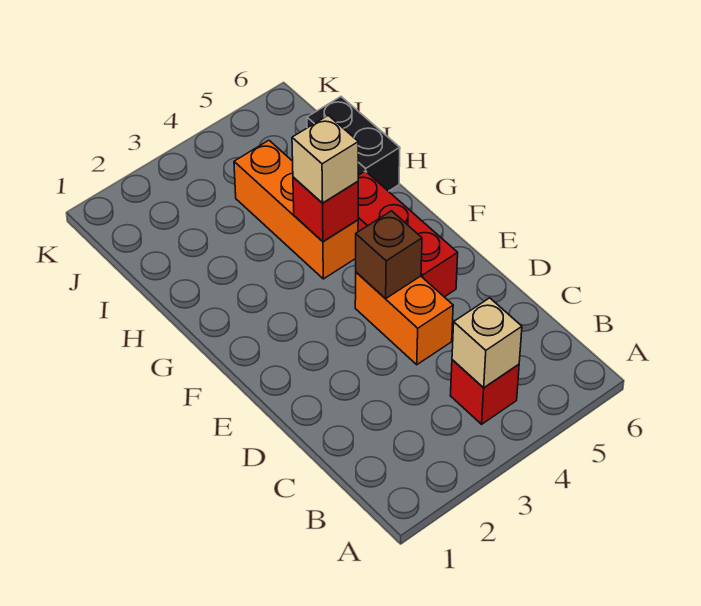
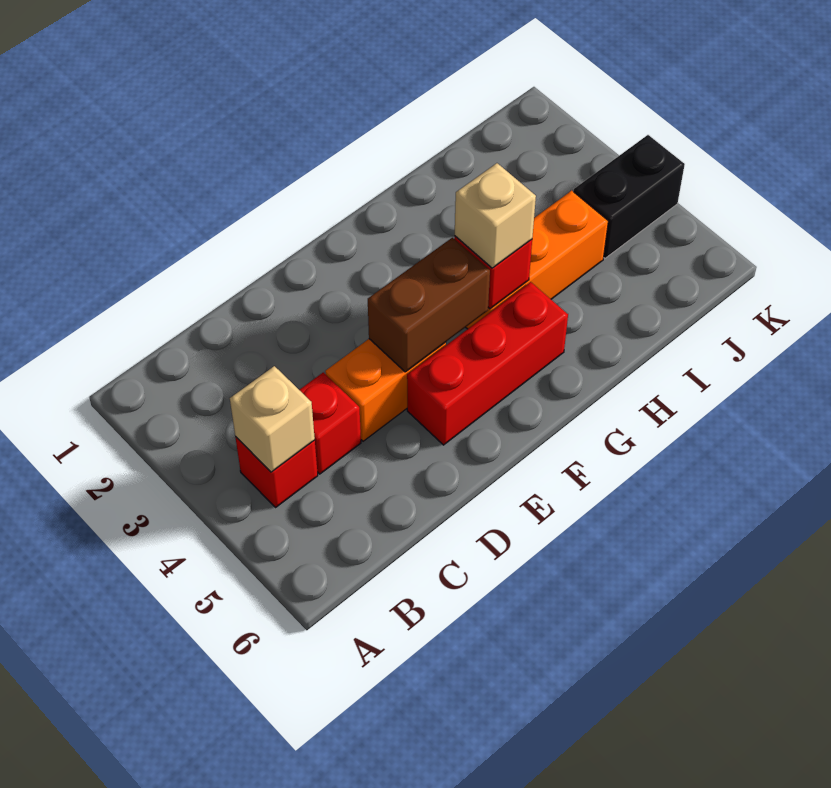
none -> red 1x1 brick [300,372,361,474]
brown 1x1 brick [356,211,422,299] -> brown 1x2 brick [368,238,490,372]
black 1x2 brick [307,97,400,191] -> black 1x2 brick moved to [573,135,685,258]

